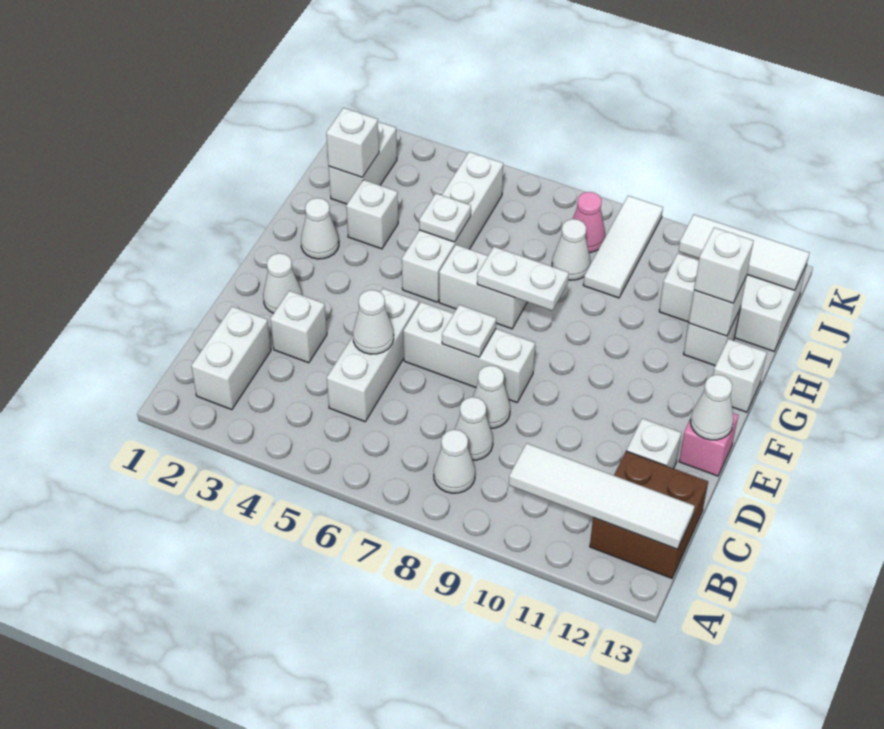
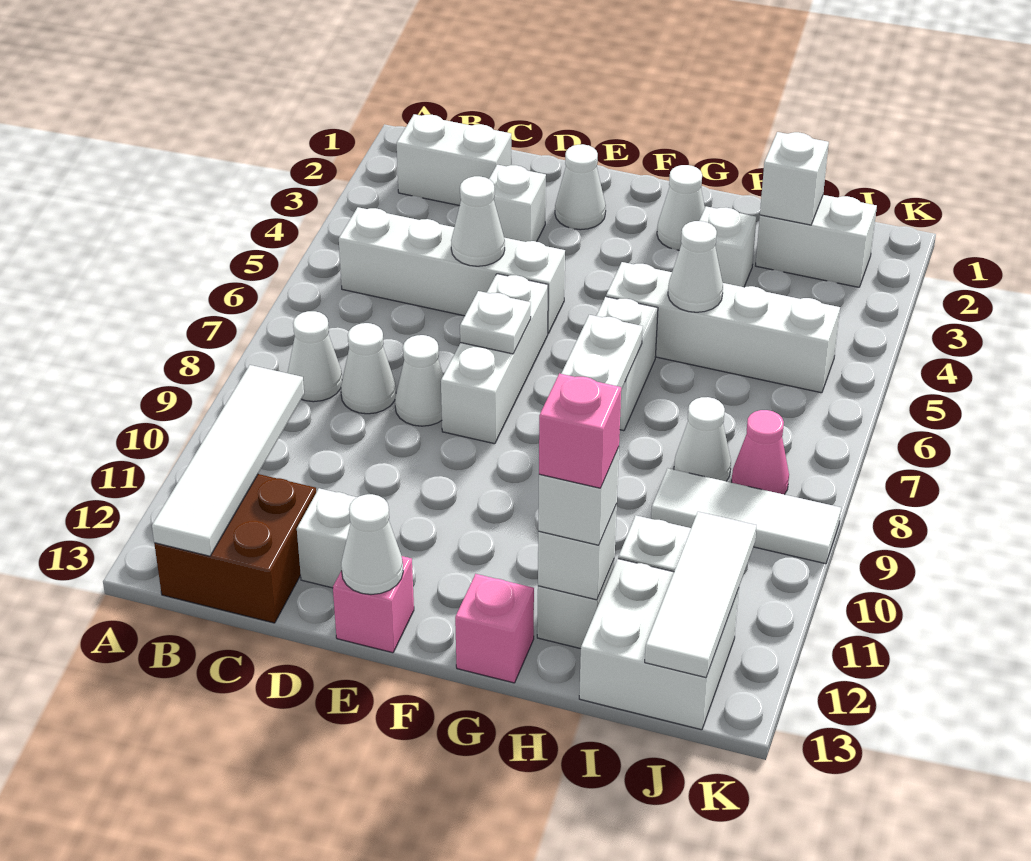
white 1x3 brick [327,289,419,422] -> white 1x4 brick [339,207,565,333]
white 1x1 brick [713,339,767,412] -> pink 1x1 brick [455,574,534,683]
white 1x1 plate [419,194,471,242] -> white 1x1 cone [668,221,723,312]
none -> pink 1x1 brick [539,373,621,488]

